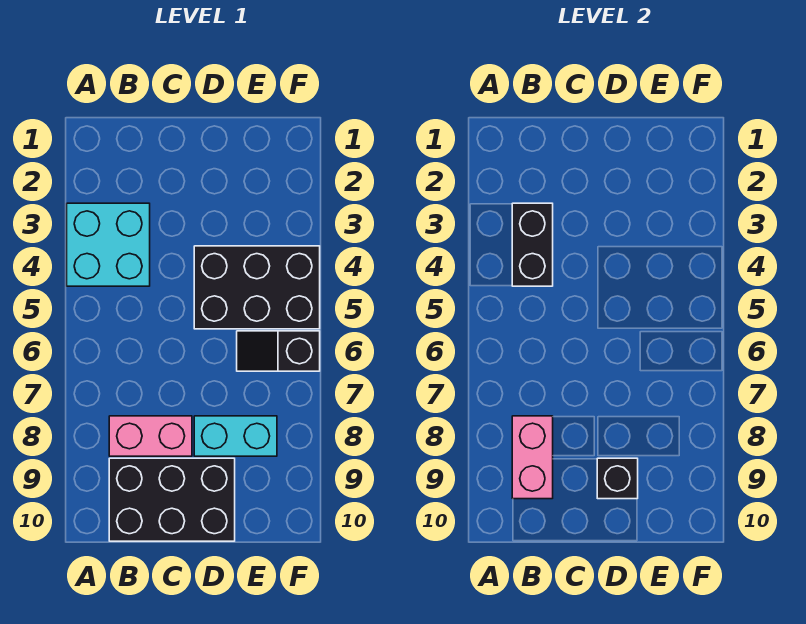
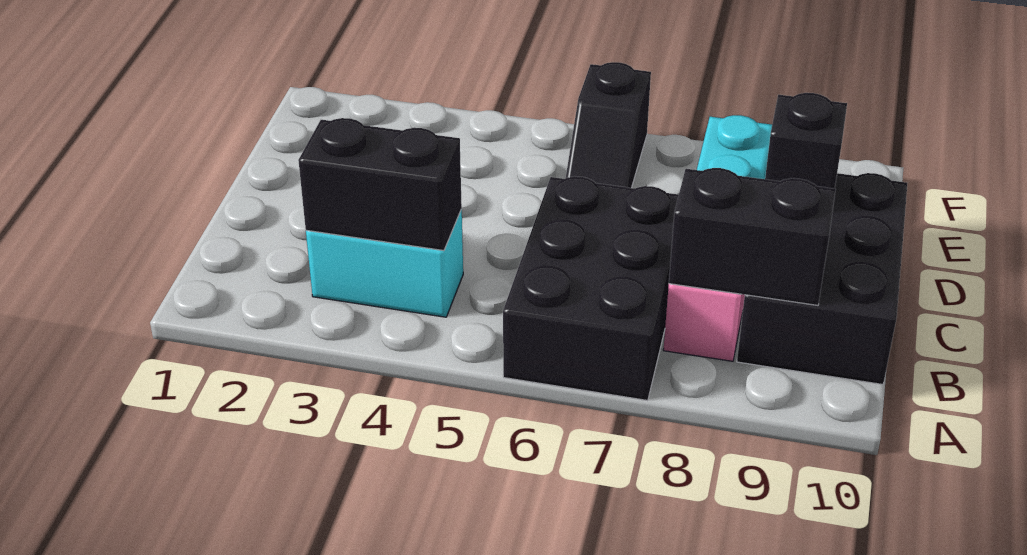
cyan 2x2 brick [67,203,150,286] -> cyan 1x2 brick [306,210,463,317]
pink 1x2 brick [512,416,553,499] -> black 1x2 brick [669,168,836,305]
black 2x3 brick [194,246,320,329] -> black 2x3 brick moved to [503,176,679,401]

